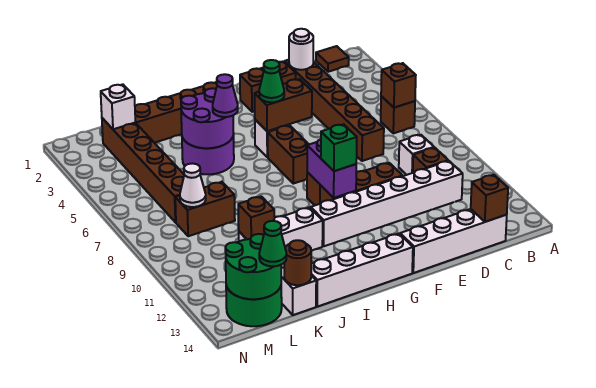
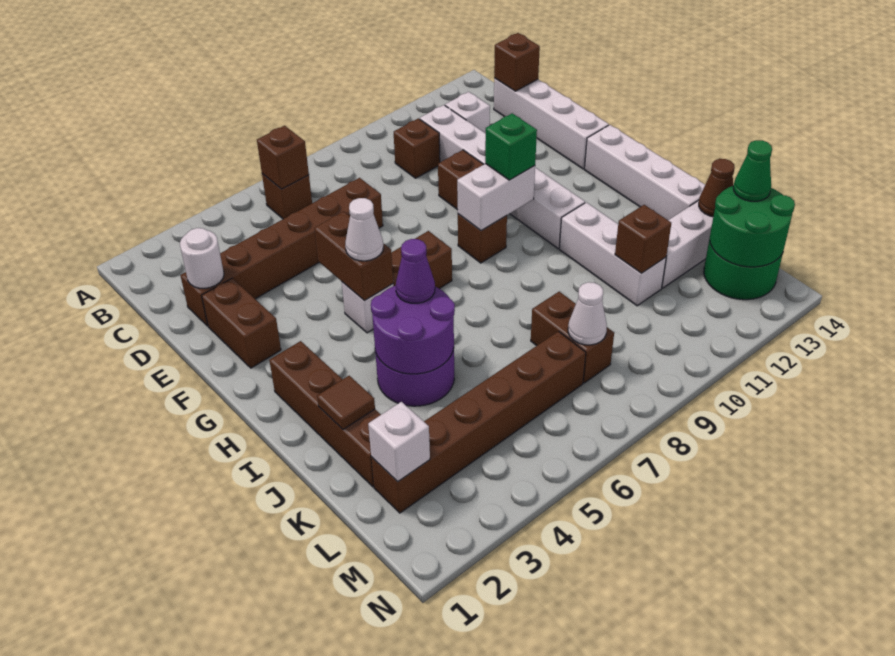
brown 1x1 tile [316,46,349,72] -> brown 1x1 tile moved to [317,376,375,430]
white 1x1 brick [399,135,434,175] -> white 1x1 brick moved to [445,92,490,133]
green 1x1 cone [259,60,284,102] -> white 1x1 cone [345,198,383,261]
purple 1x2 brick [307,139,356,198] -> white 1x2 brick [457,164,535,231]
brown 1x1 round brick [284,240,311,285] -> brown 1x1 cone [699,159,735,217]

